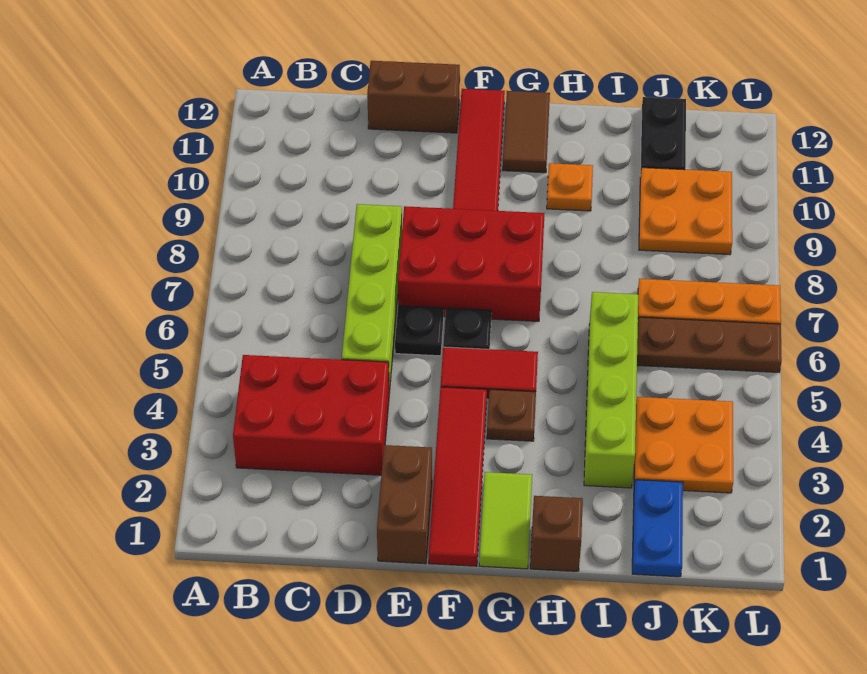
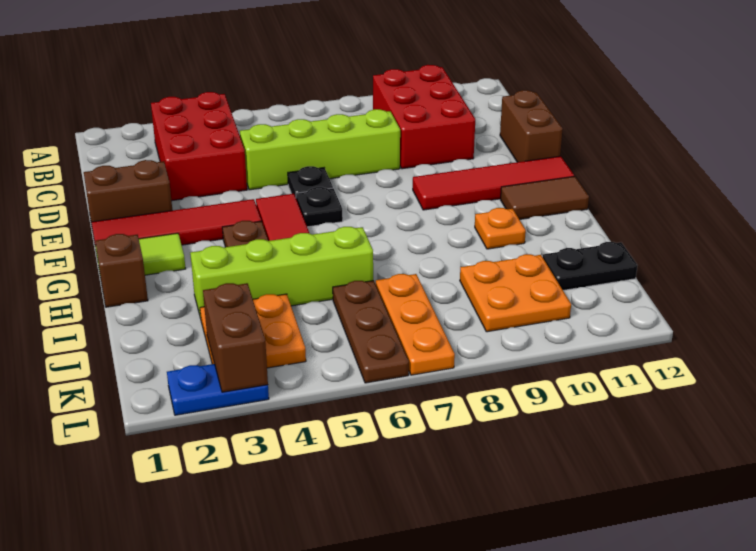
red 2x3 brick [398,206,545,321] -> red 2x3 brick moved to [373,65,475,169]
blue 1x2 plate [632,480,683,577] -> blue 1x2 plate moved to [167,364,269,415]
none -> brown 1x2 brick [203,283,268,392]

